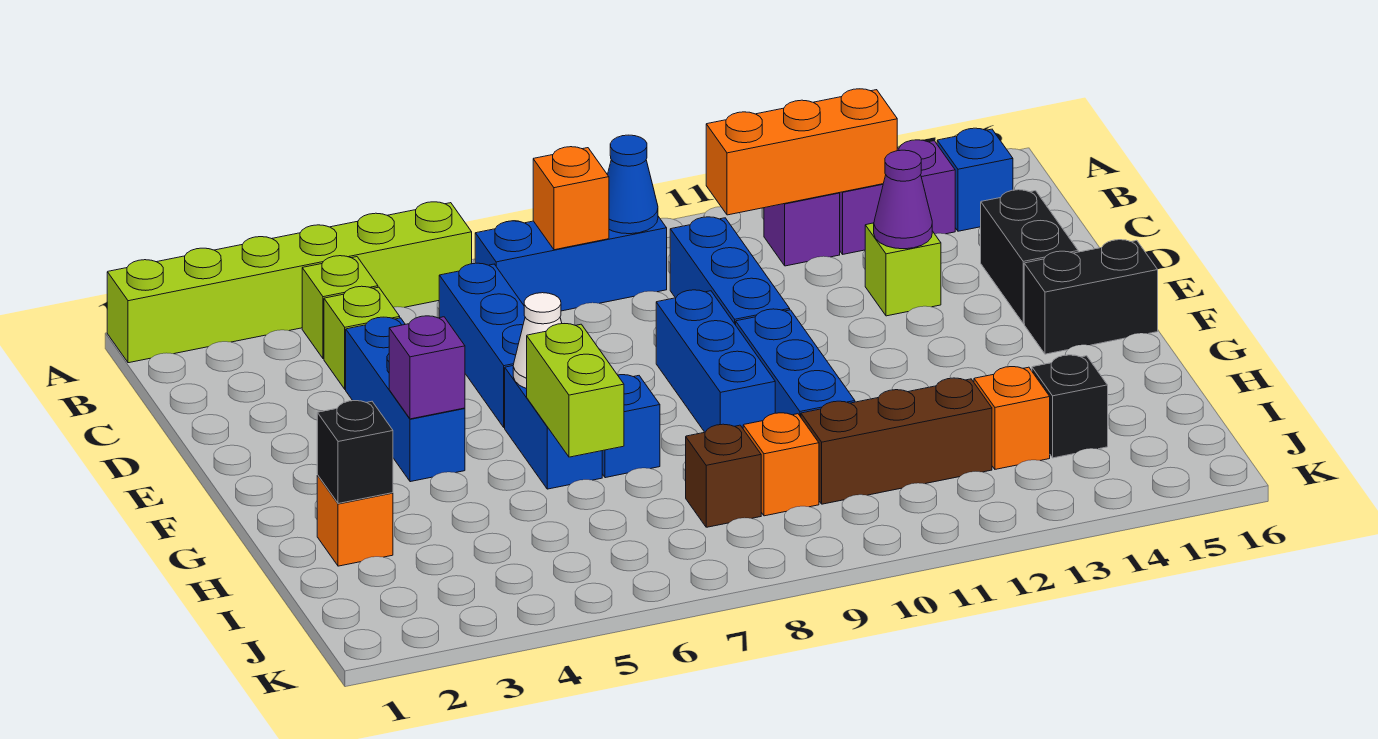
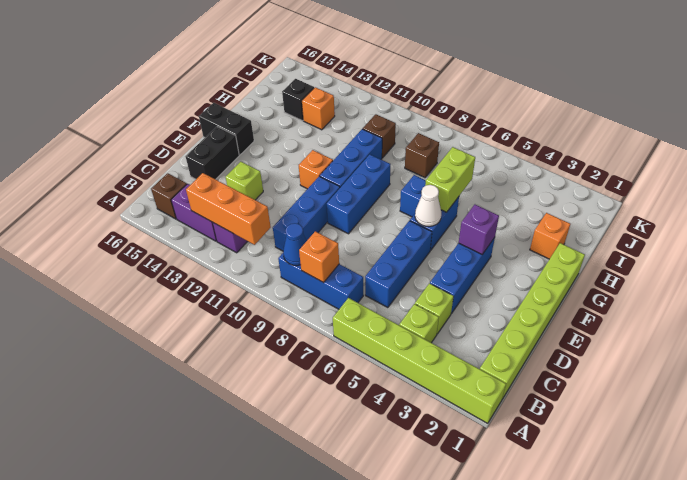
none -> lime 1x6 brick [480,243,585,399]
blue 1x1 brick [937,128,1013,231] -> brown 1x1 brick [151,173,187,219]
purple 1x1 cone [874,150,932,249] -> none
black 1x1 brick [317,401,393,504] -> none
orange 1x1 brick [743,413,819,516] -> orange 1x1 brick moved to [299,150,333,189]
brown 1x3 brick [801,378,992,504] -> brown 1x1 brick [363,114,396,158]

